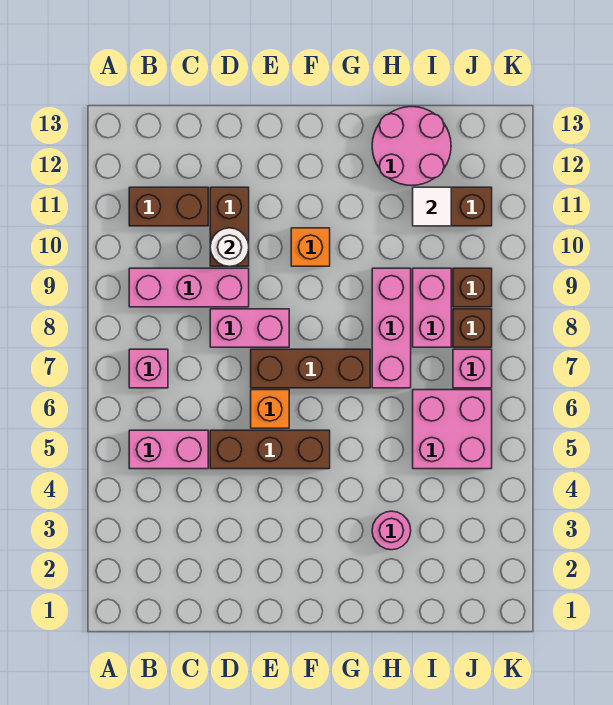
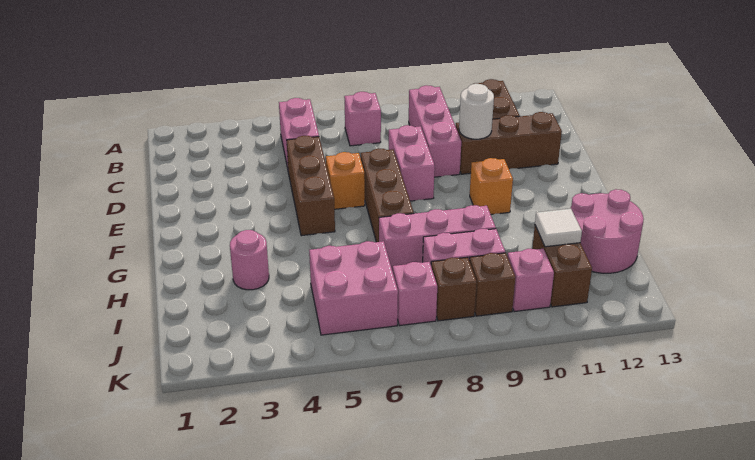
brown 1x2 brick [210,187,249,266] -> brown 1x3 brick [456,112,562,174]
none -> pink 1x1 brick [507,249,554,312]

